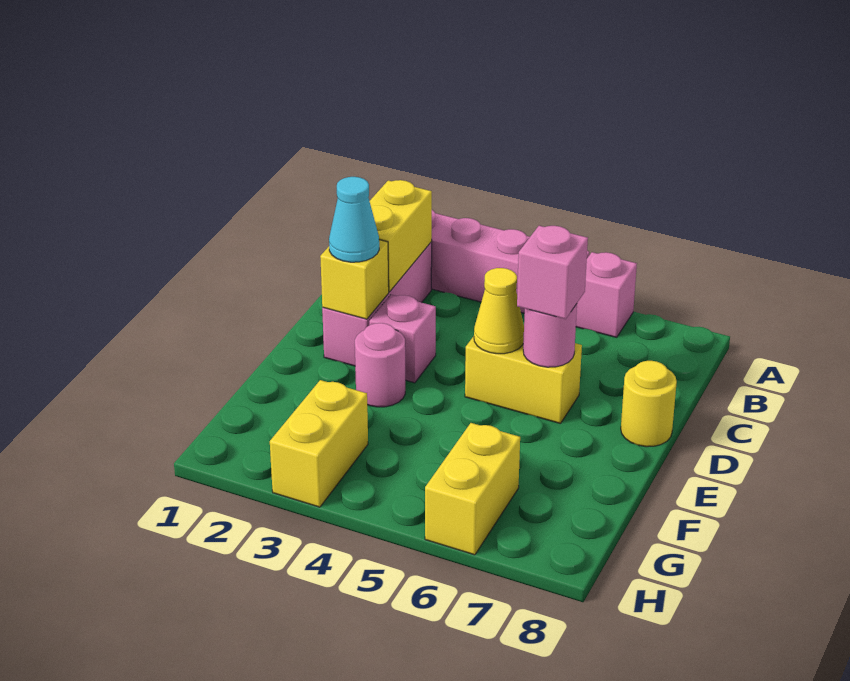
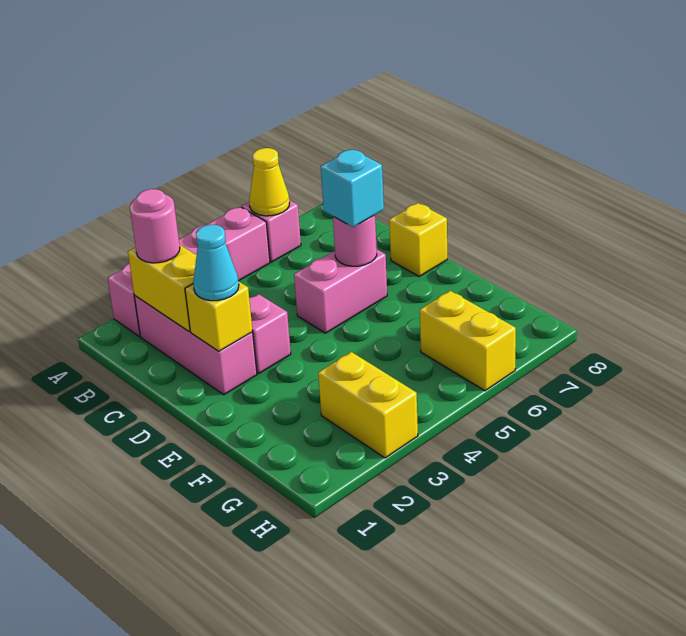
yellow 1x2 brick [465,336,582,424] -> pink 1x2 brick [294,250,387,333]
yellow 1x1 cone [474,268,524,354] -> yellow 1x1 cone moved to [249,148,290,216]
pink 1x1 brick [517,226,588,319] -> cyan 1x1 brick [321,149,384,227]
yellow 1x1 round brick [621,361,677,447] -> yellow 1x1 brick [389,203,447,276]
pink 1x1 round brick [355,323,405,407] -> pink 1x1 round brick moved to [130,189,180,263]

